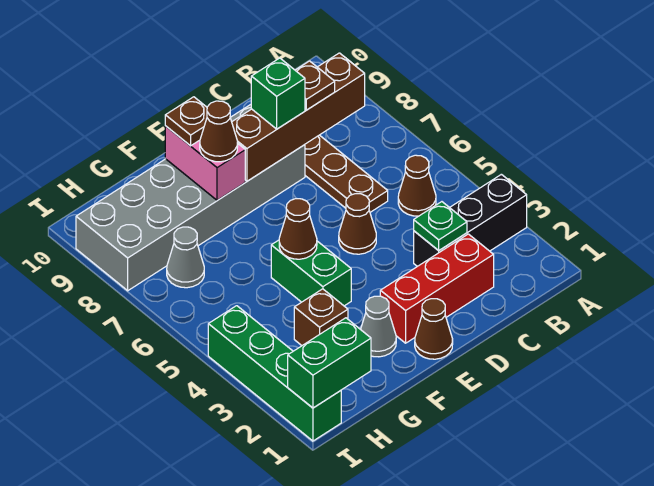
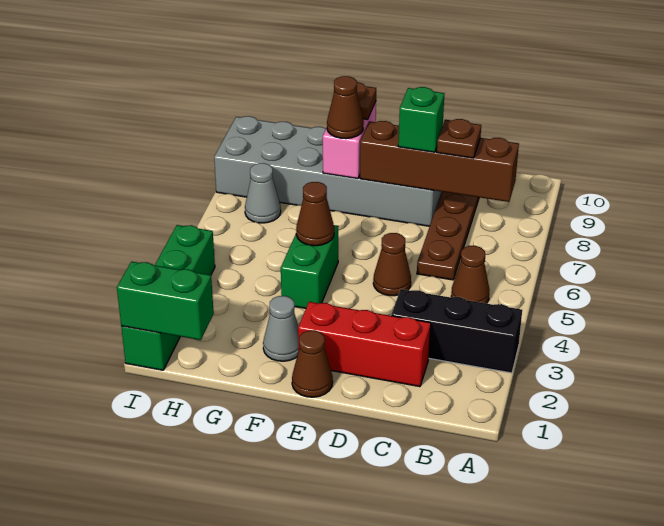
green 1x1 plate [414,202,467,251] -> none
brown 1x1 brick [294,289,348,345] -> none

